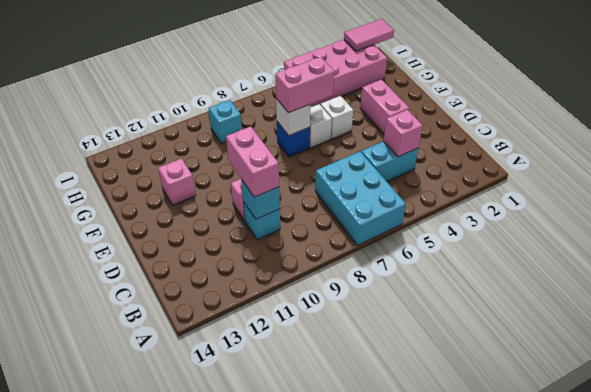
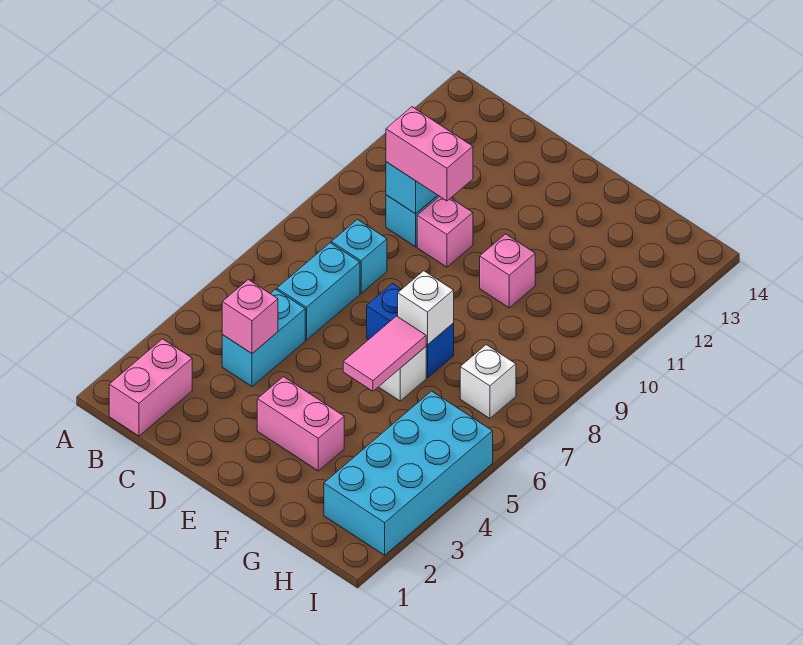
cyan 2x3 brick [315,151,406,245] -> cyan 1x2 brick [277,243,360,340]
white 1x1 brick [320,96,353,139] -> white 1x1 brick moved to [460,345,516,418]
pink 1x2 brick [275,57,334,113] -> pink 1x2 brick moved to [109,339,192,436]
blue 1x1 brick [277,122,310,157] -> blue 1x2 brick [367,284,454,378]
pink 1x1 brick [158,159,196,205] -> pink 1x1 brick moved to [480,234,535,308]
pink 2x4 brick [284,40,387,107] -> cyan 2x4 brick [324,391,493,555]
cyan 1x1 brick [209,100,242,143] -> cyan 1x1 brick moved to [331,220,387,293]
pink 1x2 tile [344,19,394,51] -> pink 1x2 tile moved to [343,316,427,391]

